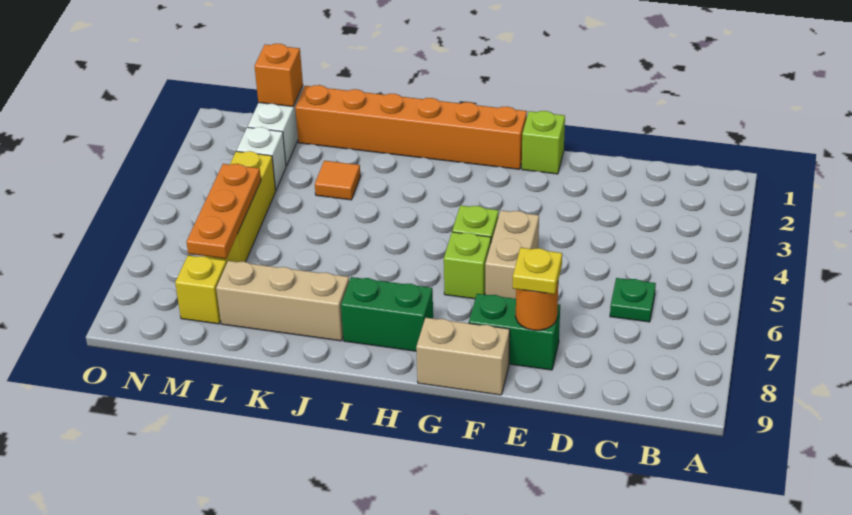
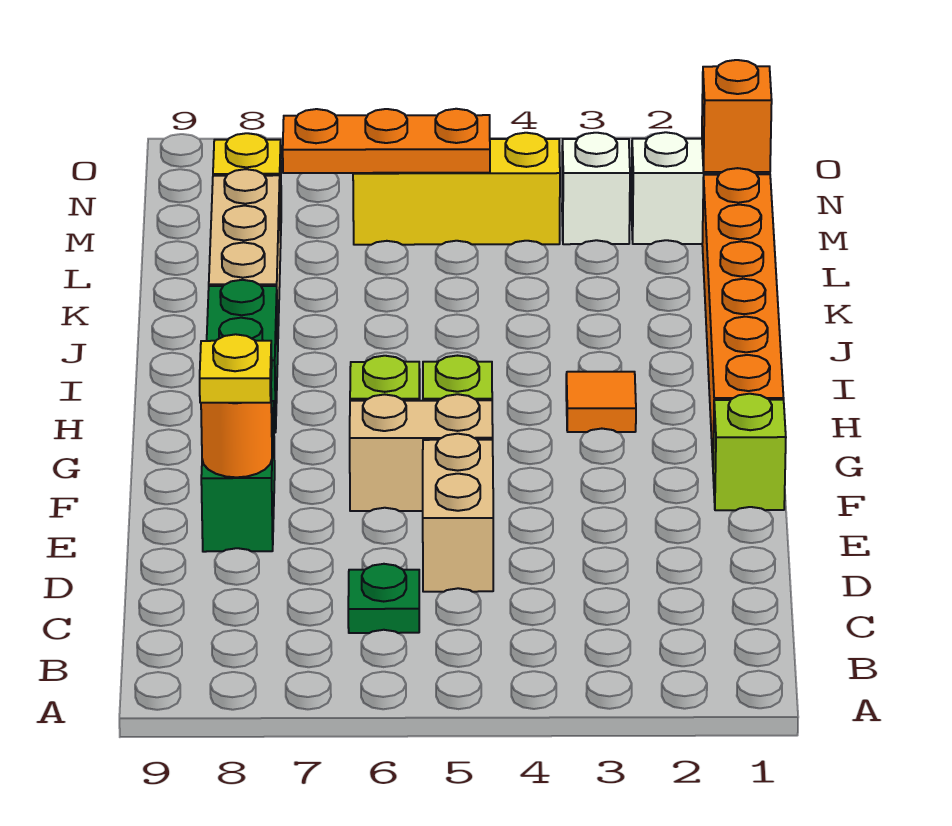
tan 1x2 brick [416,318,510,395] -> tan 1x2 brick moved to [423,434,493,592]
orange 1x1 tile [315,161,361,200] -> orange 1x1 tile moved to [566,372,636,432]

